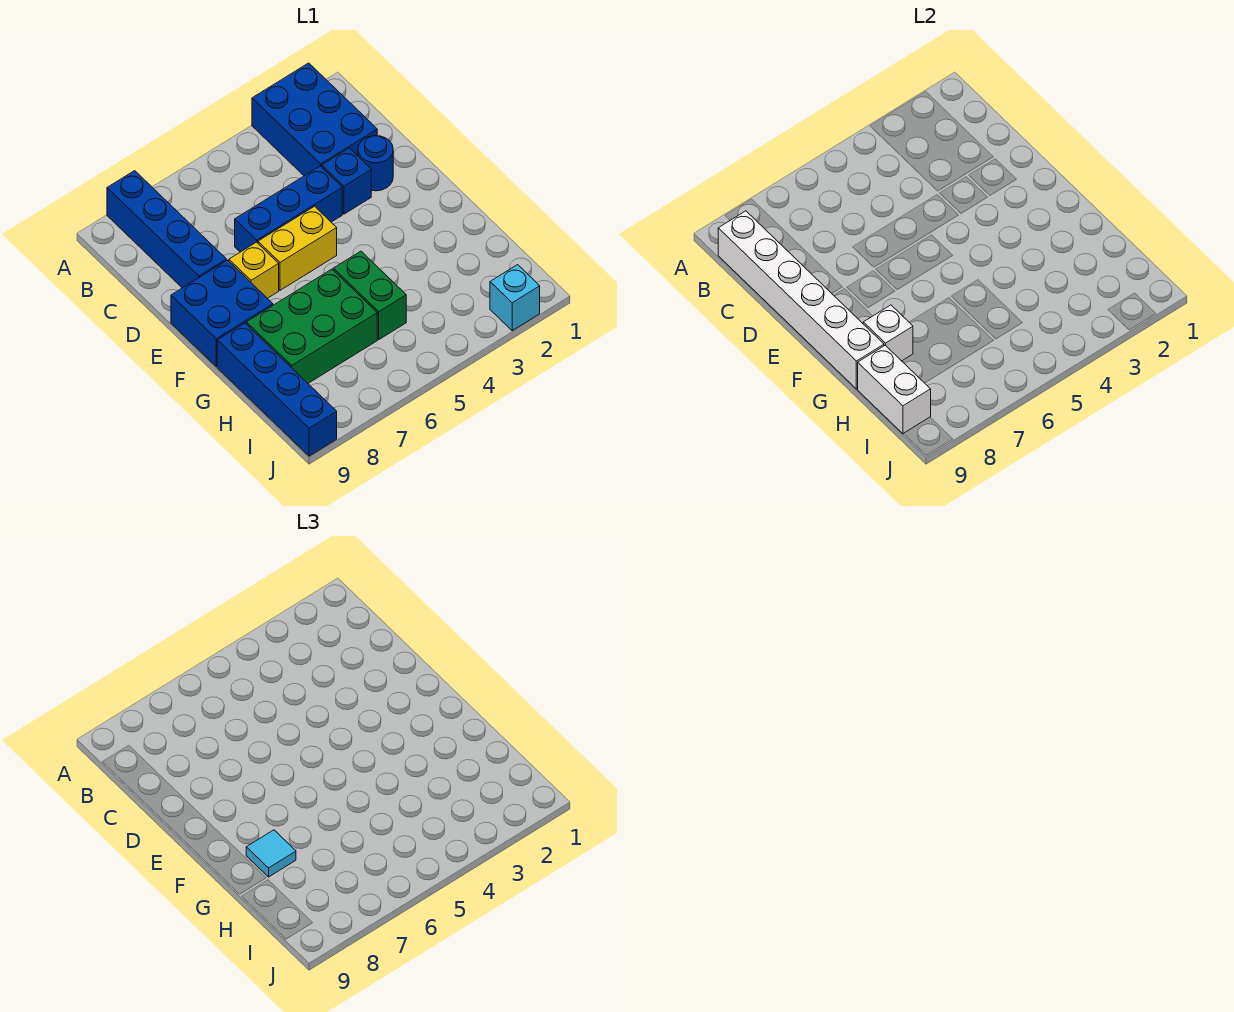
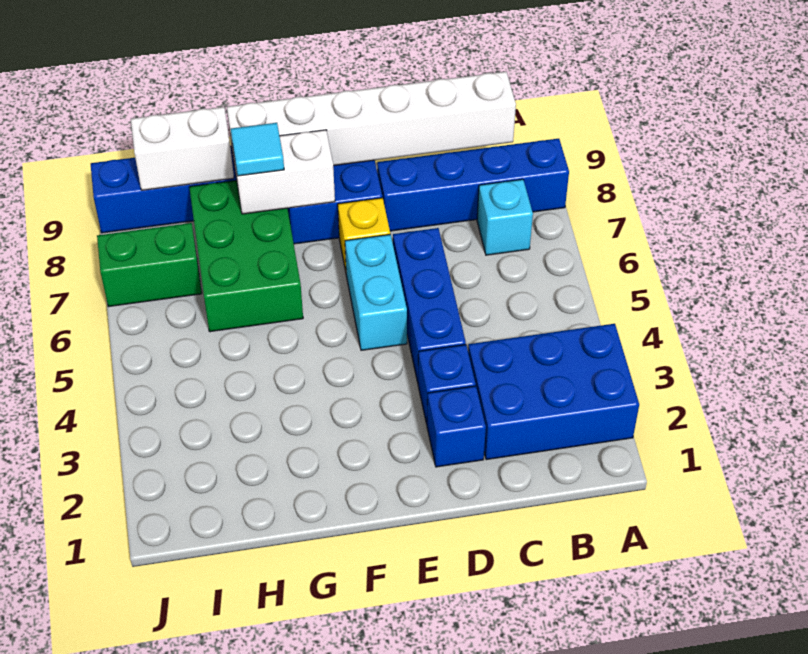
blue 1x1 round brick [358,136,393,191] -> blue 1x1 brick [427,386,486,467]
yellow 1x2 brick [258,206,337,290] -> cyan 1x2 brick [345,234,407,350]
green 1x2 brick [333,251,406,339] -> green 1x2 brick moved to [97,223,202,307]
white 1x1 brick [863,305,913,361] -> white 1x2 brick [233,130,335,214]
cyan 1x1 brick [490,265,540,331] -> cyan 1x1 brick moved to [477,179,533,255]

